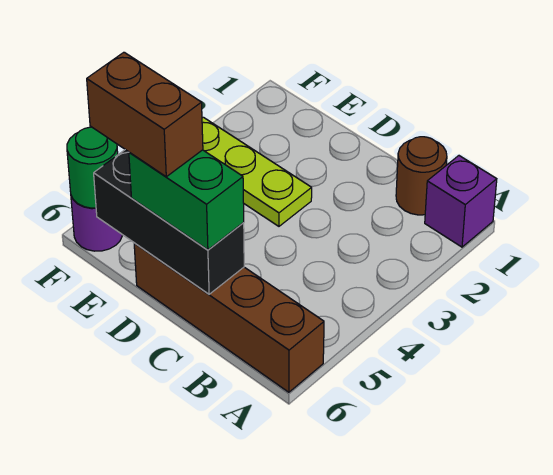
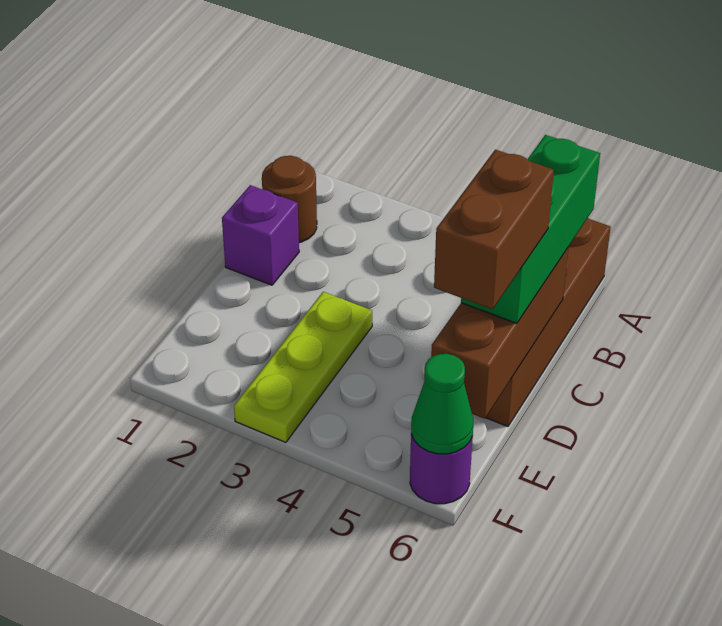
purple 1x1 brick [425,156,497,247] -> purple 1x1 brick moved to [222,185,299,285]
black 1x3 brick [94,150,244,294] -> brown 1x3 brick [431,247,569,419]
green 1x2 brick [129,150,244,250] -> green 1x3 brick [461,135,600,323]
green 1x1 round brick [67,127,118,208] -> green 1x1 cone [411,354,473,454]

